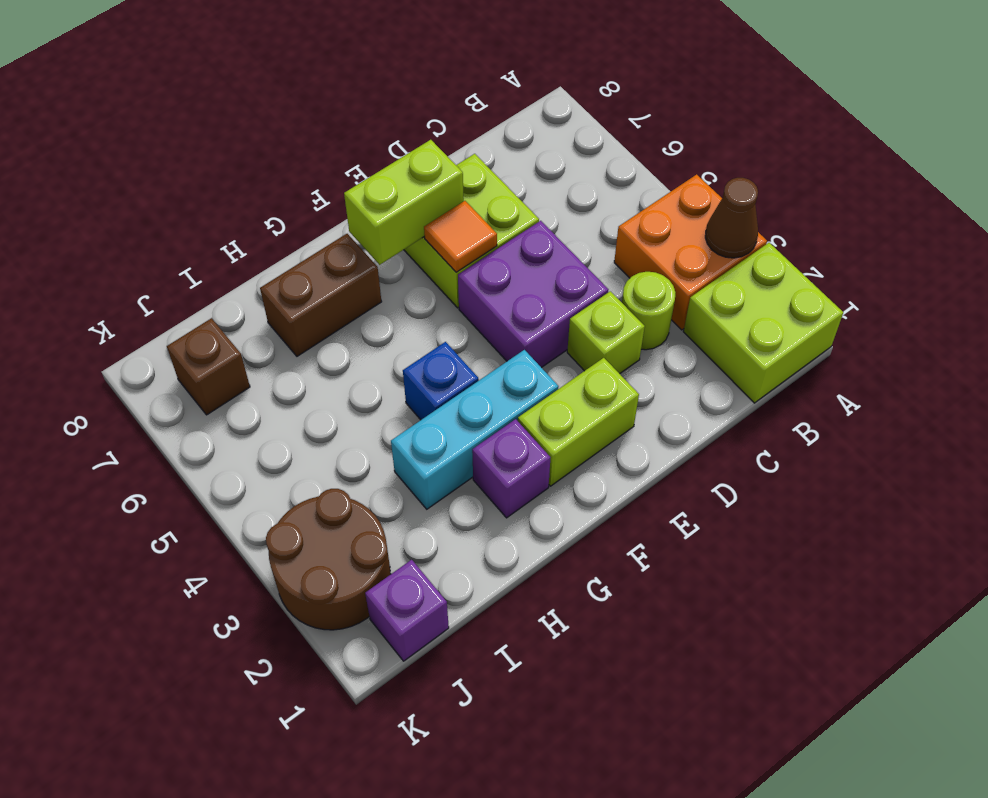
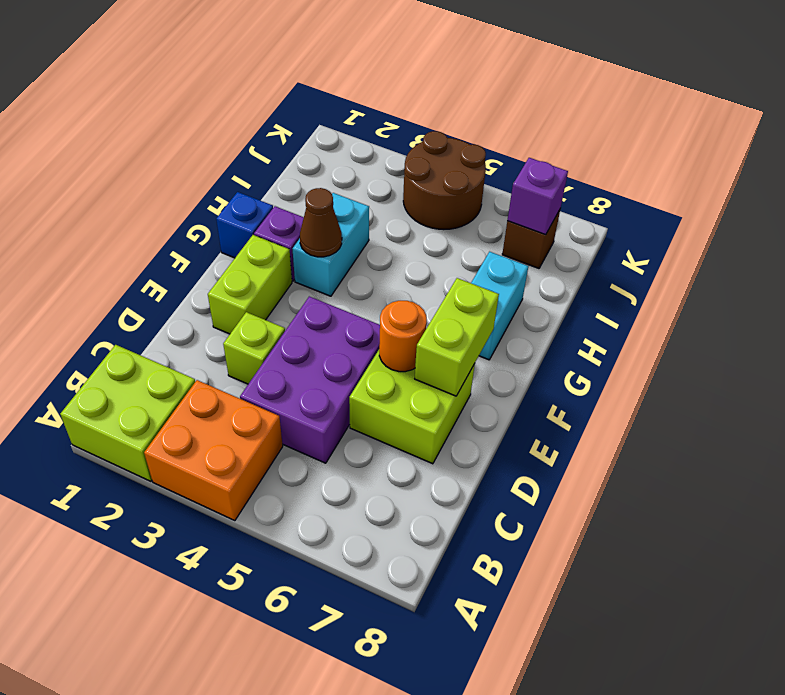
brown 1x1 cone [705,178,758,258] -> brown 1x1 cone moved to [300,188,342,257]
lime 1x1 round brick [622,272,675,350] -> none
purple 2x2 brick [458,221,608,368] -> purple 2x3 brick [240,296,380,463]
orange 1x1 tile [424,201,497,272] -> orange 1x1 round brick [379,301,427,372]
cyan 1x3 brick [391,350,559,509] -> cyan 1x2 brick [293,193,369,296]
blue 1x1 brick [403,342,479,420] -> blue 1x1 brick moved to [216,192,273,258]
brown 1x2 brick [260,234,382,356] -> cyan 1x2 brick [471,252,528,360]
purple 1x1 brick [365,560,449,661] -> purple 1x1 brick moved to [507,158,568,235]
brown 2x2 round brick [266,489,391,630] -> brown 2x2 round brick moved to [403,131,486,229]

